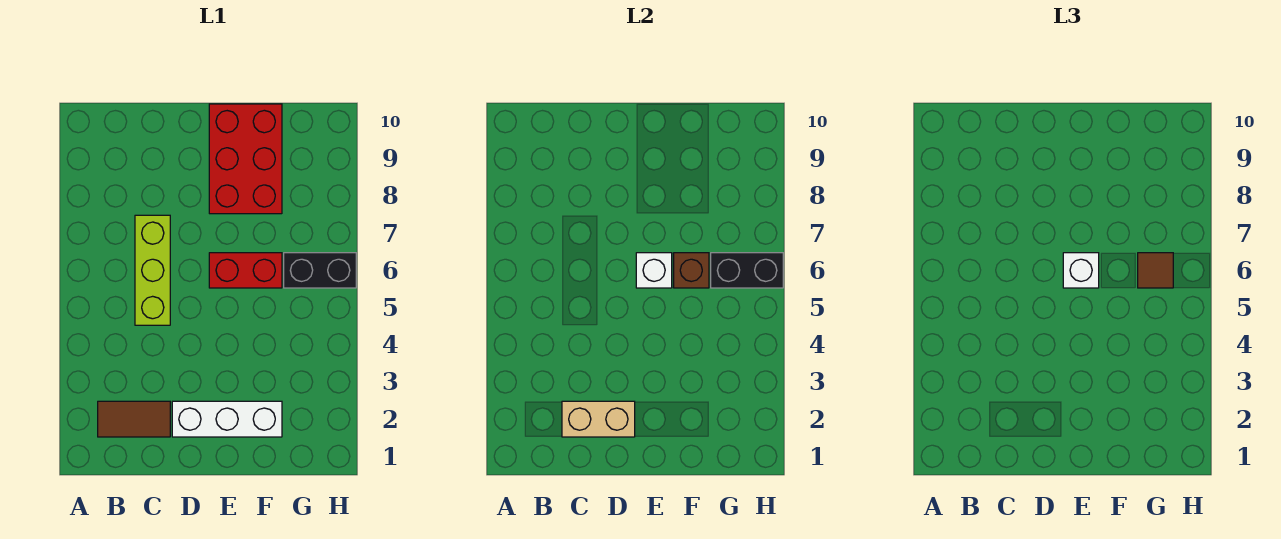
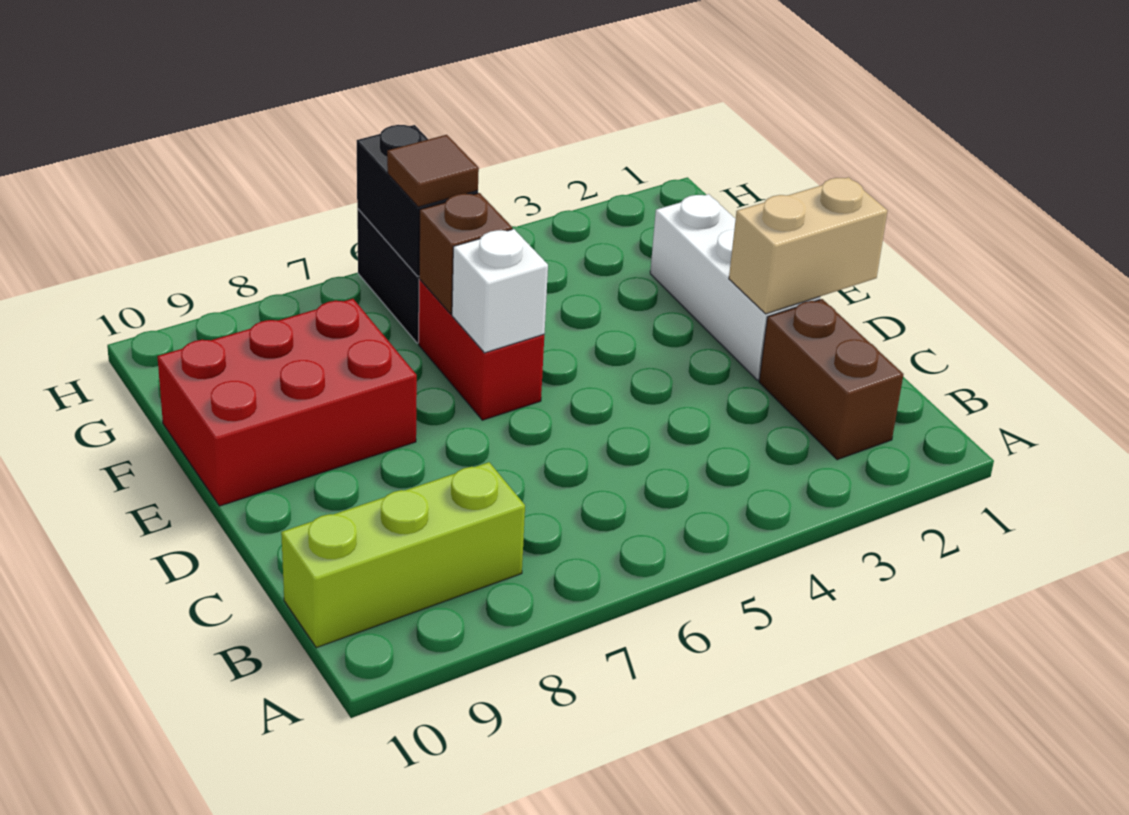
brown 1x2 tile [98,401,170,437] -> brown 1x2 brick [759,299,904,460]
tan 1x2 brick [562,401,635,437] -> tan 1x2 brick turned to [729,177,887,314]
lime 1x3 brick [135,215,170,325] -> lime 1x3 brick moved to [281,462,525,648]
white 1x1 brick [1063,253,1099,288] -> none

